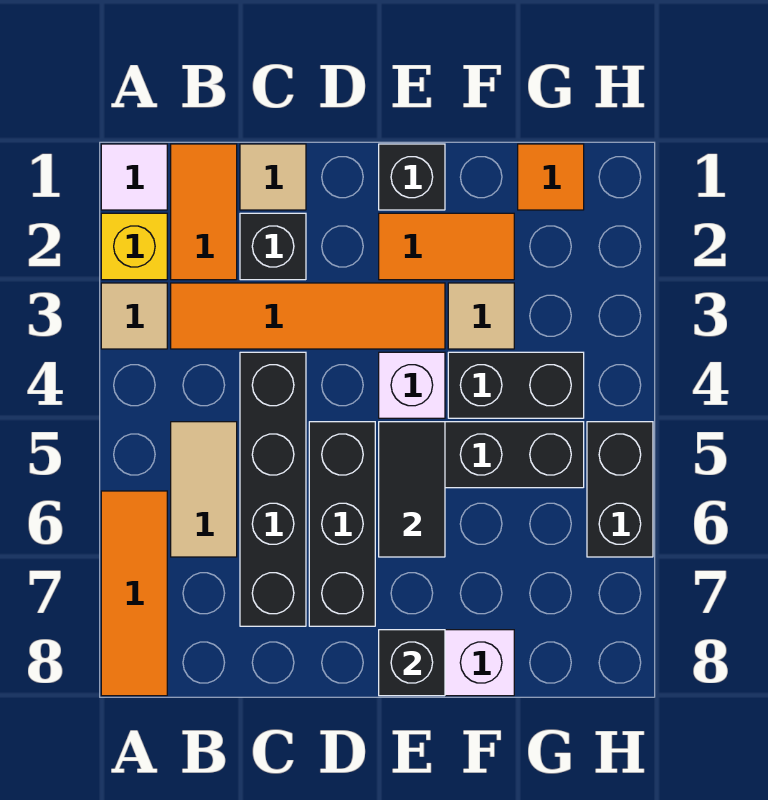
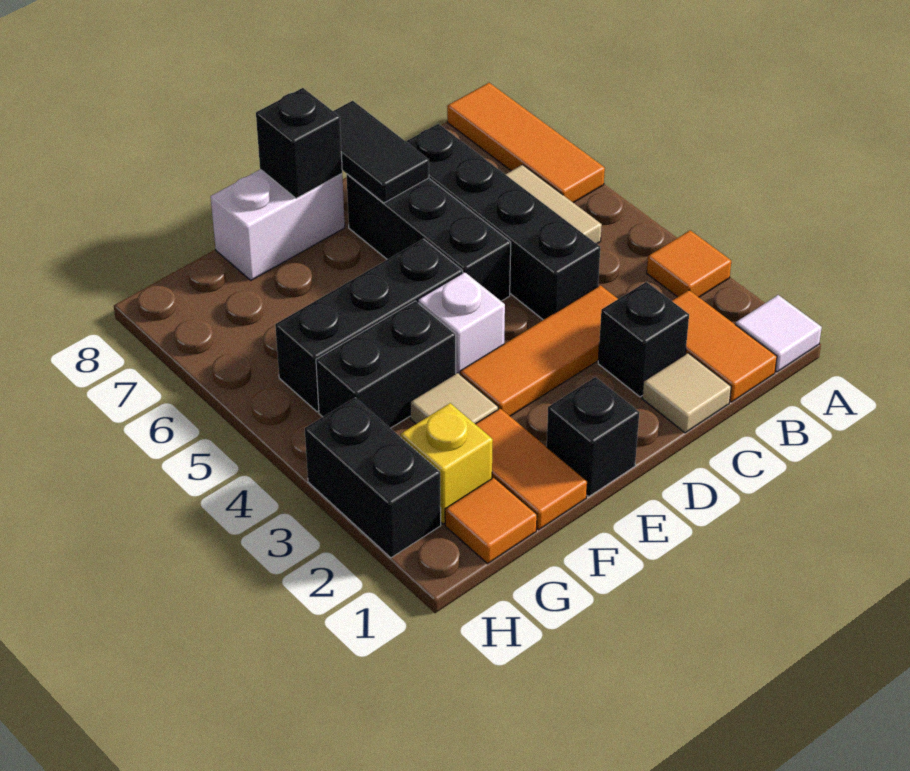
yellow 1x1 brick [101,213,167,280] -> yellow 1x1 brick moved to [401,403,493,524]
tan 1x1 tile [101,283,167,349] -> orange 1x1 tile [647,230,731,297]
orange 1x4 tile [171,283,445,349] -> orange 1x3 tile [460,285,618,416]
orange 1x2 tile [379,213,514,280] -> orange 1x2 tile turned to [476,408,587,530]
black 1x2 tile [379,422,445,557] -> black 1x2 tile moved to [333,101,429,203]
black 1x2 brick [587,422,653,557] -> black 1x2 brick moved to [305,398,441,558]

